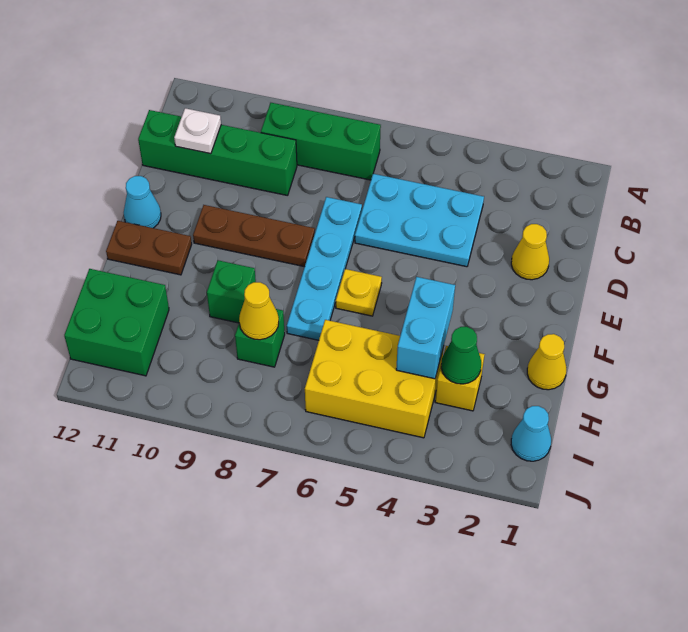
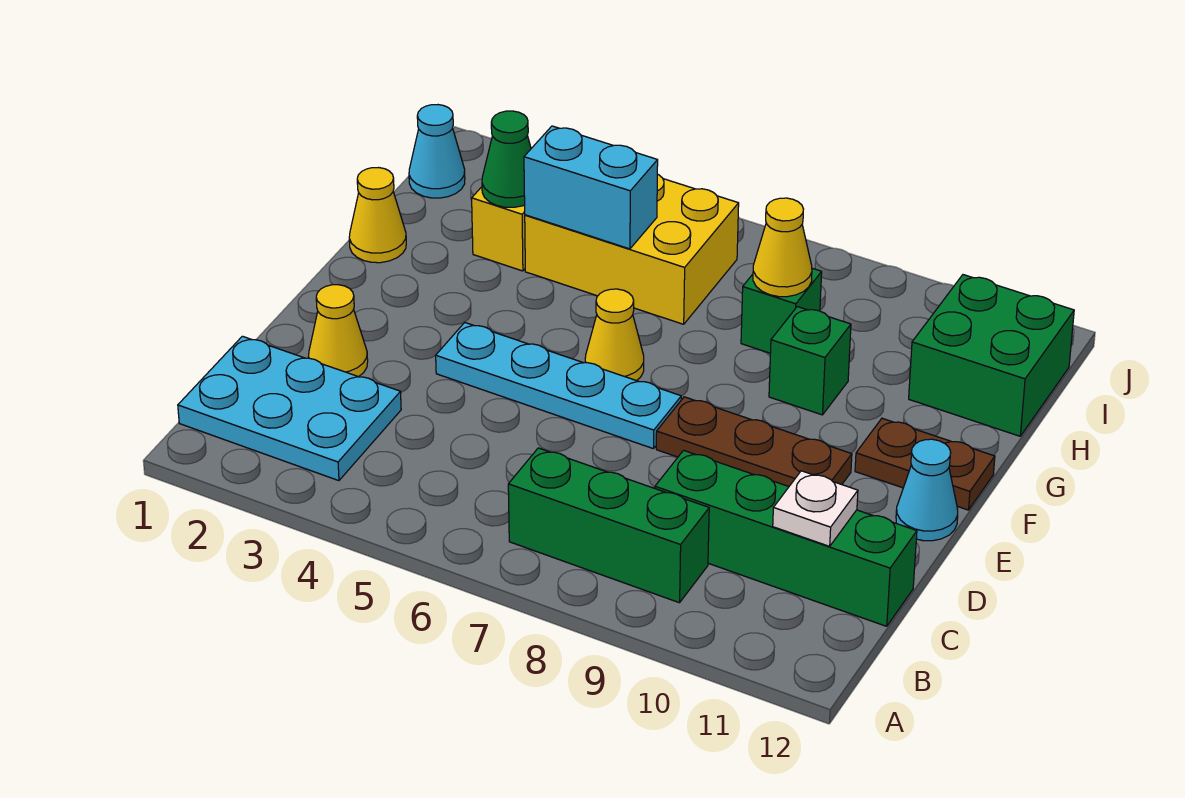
cyan 2x3 plate [355,174,484,267] -> cyan 2x3 plate moved to [178,336,401,481]
cyan 1x4 plate [287,197,362,340] -> cyan 1x4 plate turned to [436,323,681,449]
yellow 1x1 plate [336,269,382,316] -> yellow 1x1 cone [585,289,644,381]
cyan 1x2 brick [396,277,455,379] -> cyan 1x2 brick turned to [524,126,658,249]

